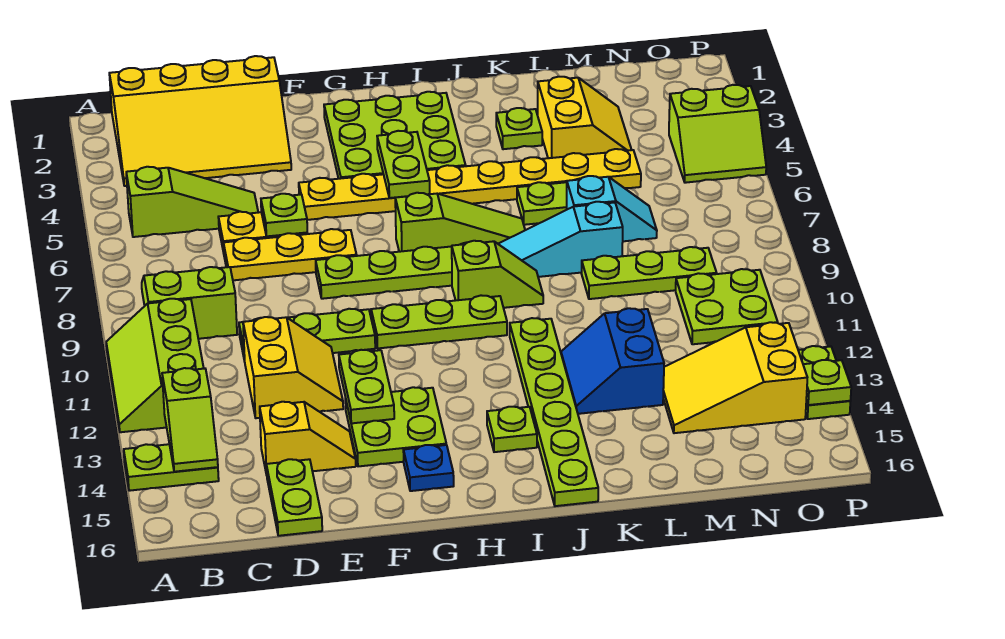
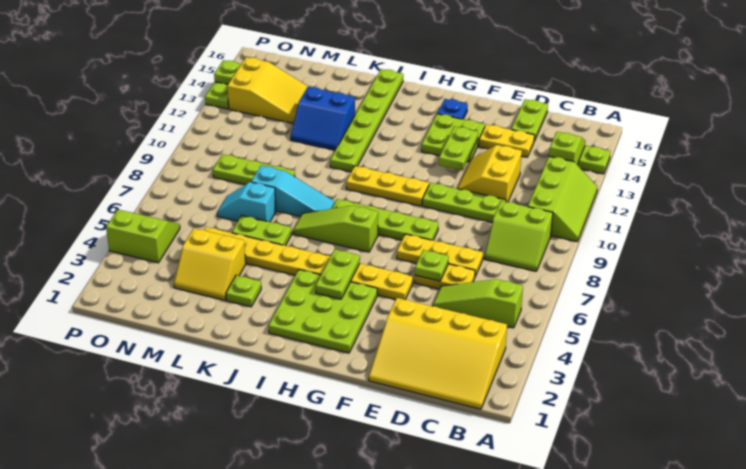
yellow 3x4 slope [109,56,291,186] -> yellow 3x4 slope turned to [369,298,507,409]
yellow 1x2 slope [260,402,356,475] -> yellow 1x2 plate [479,124,535,157]
lime 1x3 plate [371,295,507,348] -> yellow 1x3 plate [346,166,429,206]
lime 1x2 slope [452,241,543,308] -> none
lime 1x1 plate [487,407,537,452] -> none
blue 2x2 slope [561,308,664,414] -> blue 2x2 slope turned to [291,87,355,150]
yellow 2x2 slope [538,77,631,158] -> yellow 2x2 slope turned to [174,228,246,300]
lime 2x2 plate [676,269,778,344] -> none

